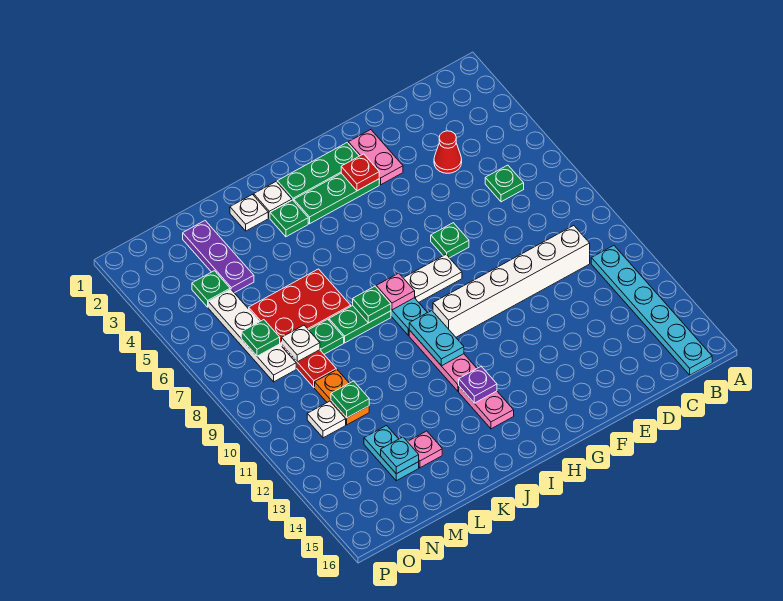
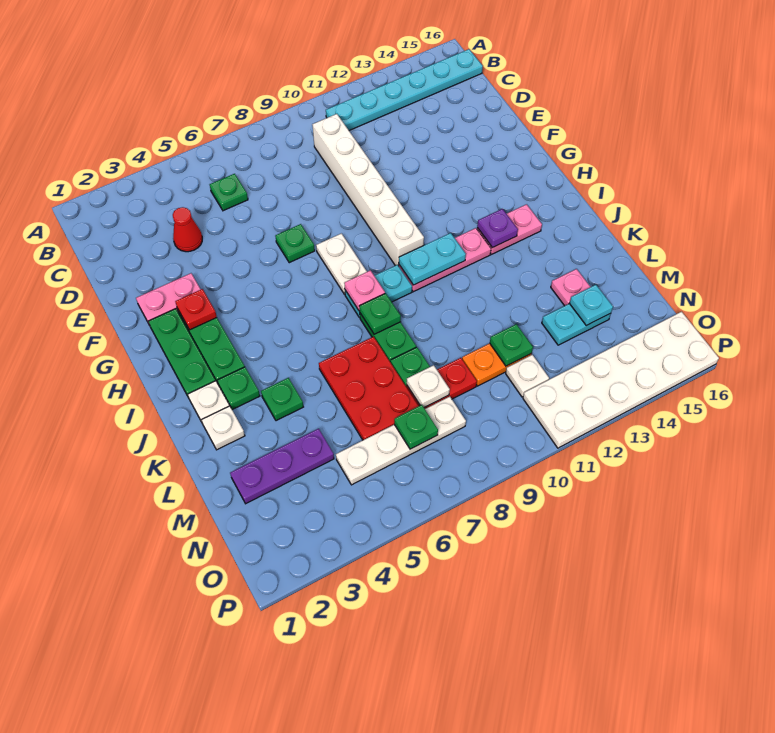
green 1x1 plate [192,271,230,307] -> green 1x1 plate moved to [261,378,303,421]
none -> white 2x6 plate [523,312,719,448]

